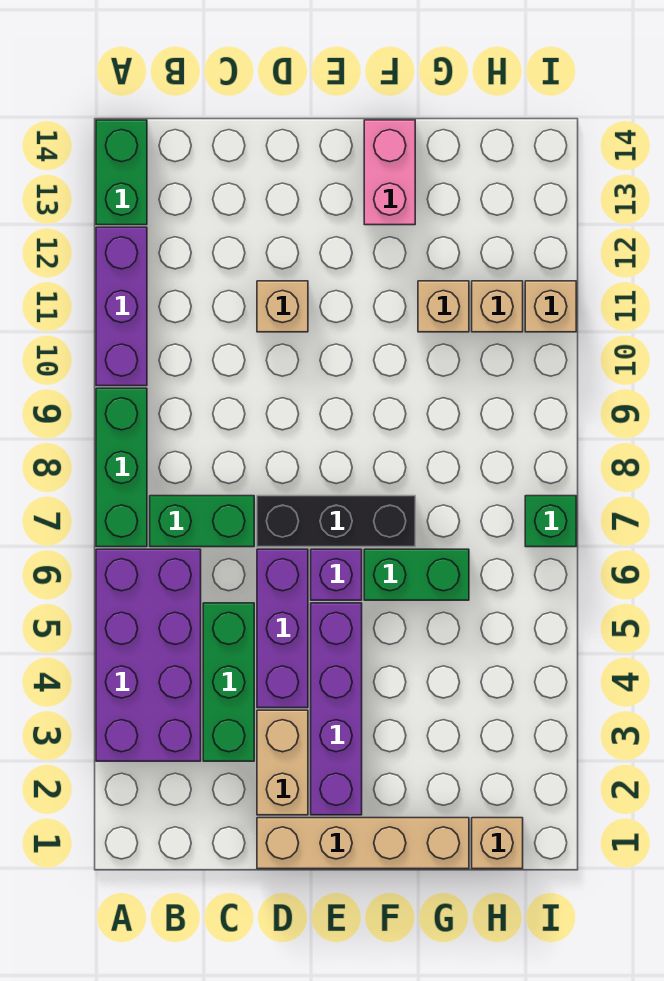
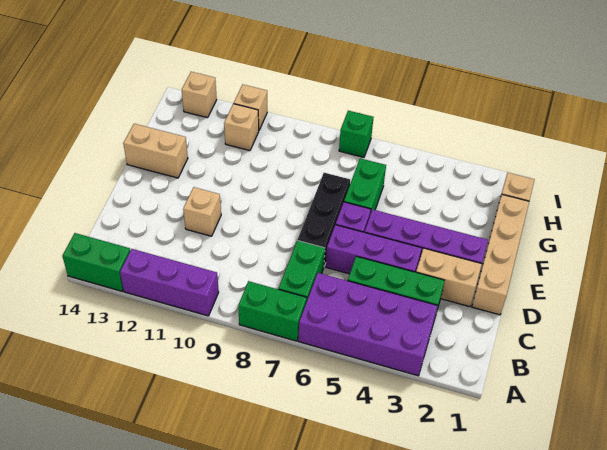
green 1x3 brick [96,388,147,547] -> green 1x2 brick [238,281,307,341]
pink 1x2 brick [364,120,415,225] -> tan 1x2 brick [123,124,188,178]
tan 1x1 brick [418,281,469,332] -> tan 1x1 brick moved to [182,72,217,118]

